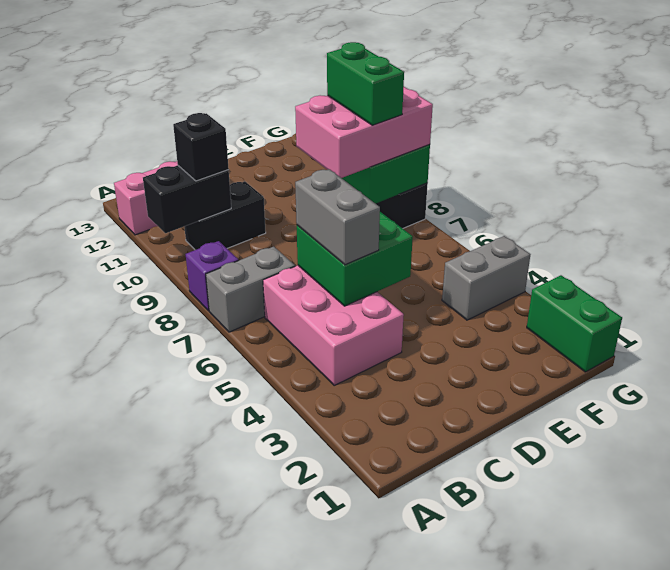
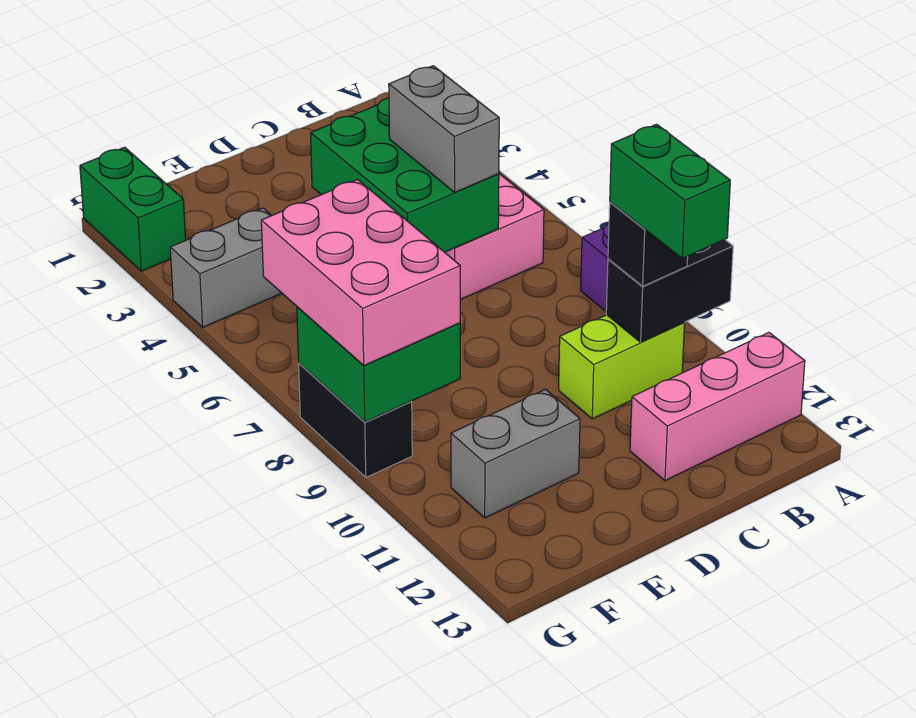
grey 1x2 brick [206,247,295,332] -> grey 1x2 brick moved to [451,389,580,518]
black 1x2 brick [184,181,266,250] -> lime 1x2 brick [559,315,685,419]
green 2x2 brick [297,212,413,306] -> green 2x3 brick [311,98,499,252]
pink 2x3 brick [295,87,433,178] -> pink 2x3 brick turned to [261,180,460,365]
green 1x2 brick [327,42,404,125] -> green 1x2 brick moved to [610,124,730,259]

